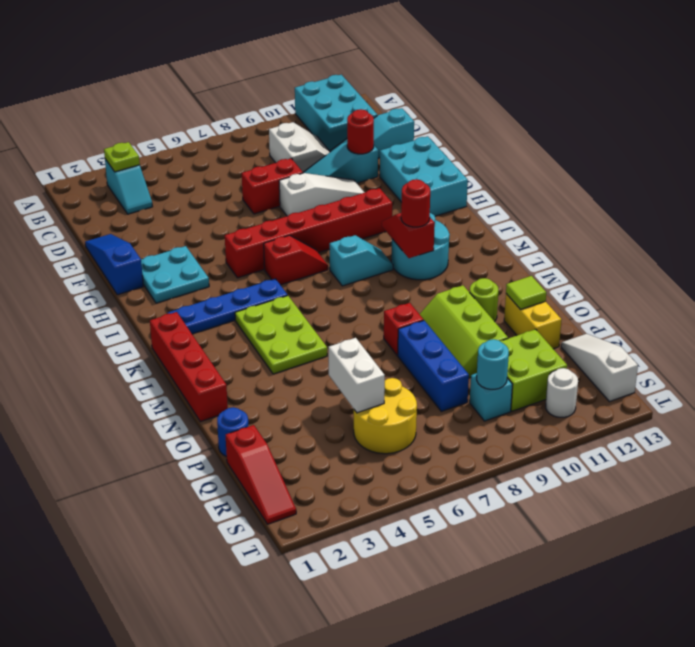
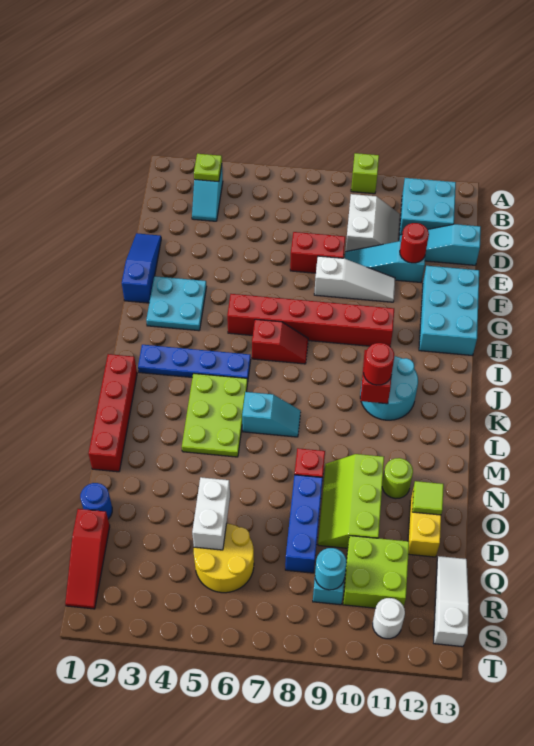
none -> lime 1x1 brick [351,153,379,194]
cyan 2x3 brick [295,75,378,152] -> cyan 2x2 brick [399,178,456,235]
cyan 1x2 slope [330,235,393,286] -> cyan 1x2 slope moved to [242,392,301,437]

